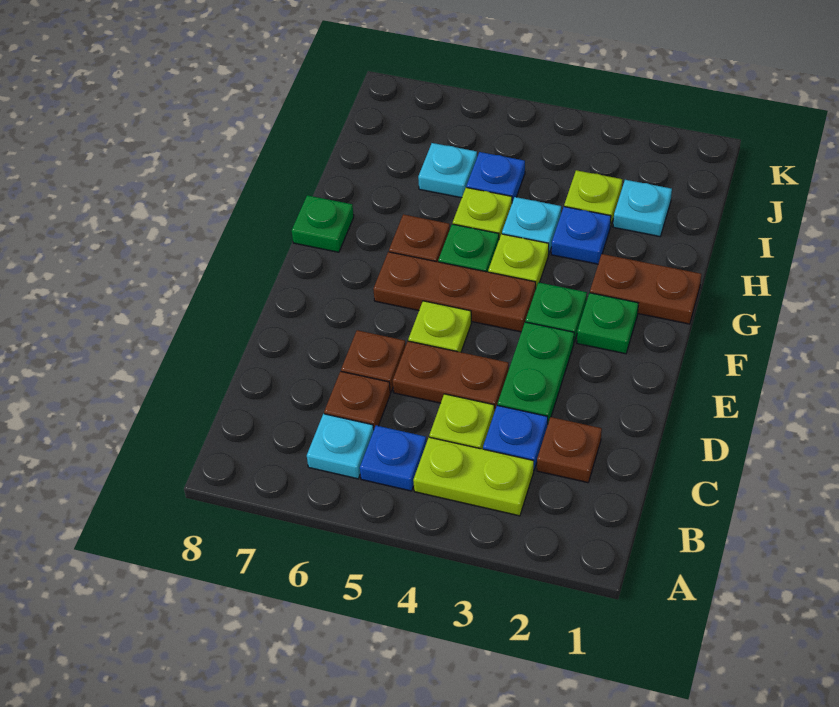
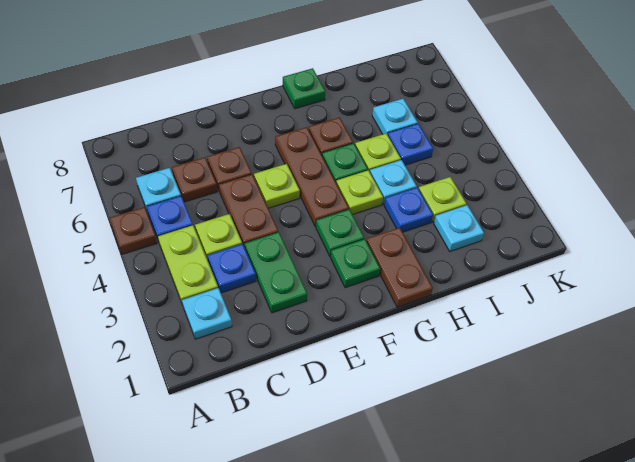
none -> cyan 1x1 plate [182,288,232,339]
brown 1x1 plate [537,417,602,483] -> brown 1x1 plate moved to [110,207,157,254]
green 1x2 plate [498,322,574,423] -> green 1x2 plate turned to [245,232,307,313]

